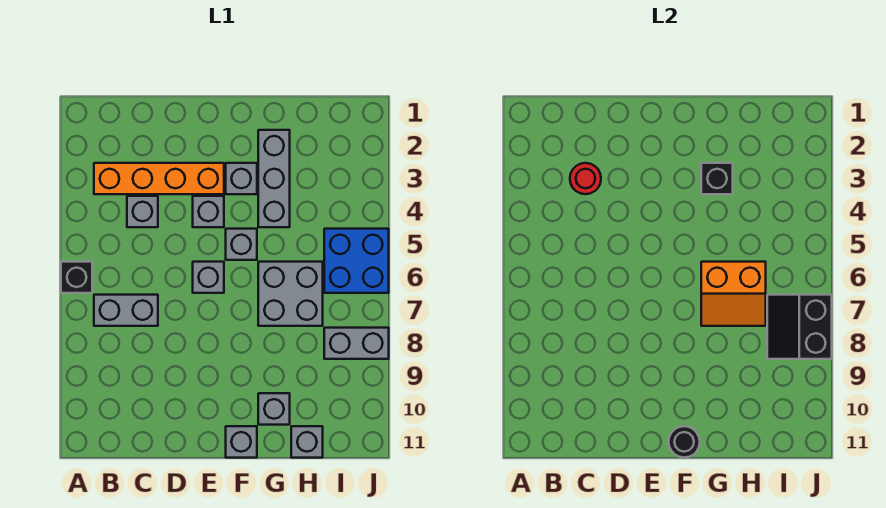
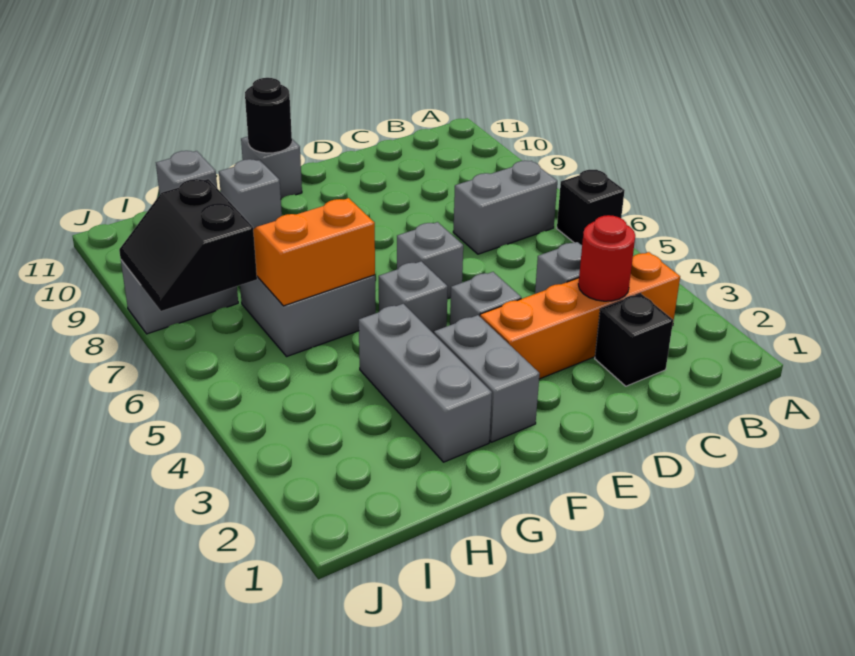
grey 1x1 brick [226,163,257,194] -> grey 1x2 brick [434,315,540,442]
black 1x1 brick [701,163,733,194] -> black 1x1 brick moved to [595,293,673,386]
blue 2x2 brick [324,229,389,293] -> none
black 2x2 slope [767,295,832,359] -> black 2x2 slope turned to [119,179,257,311]

